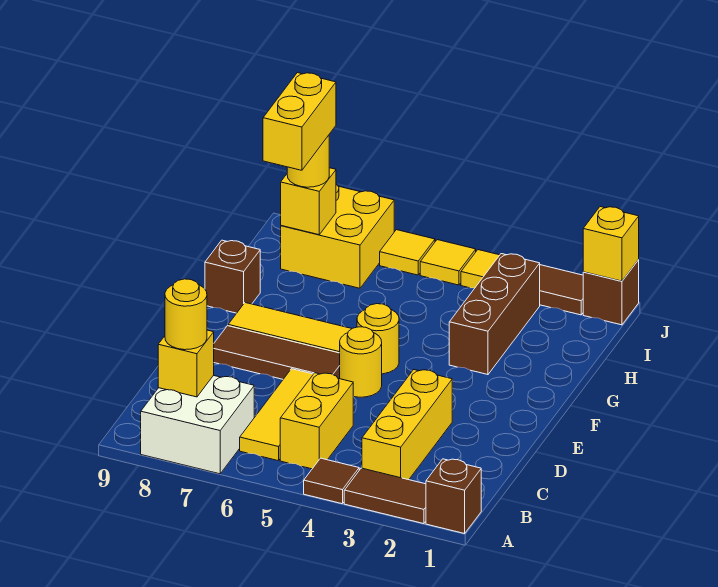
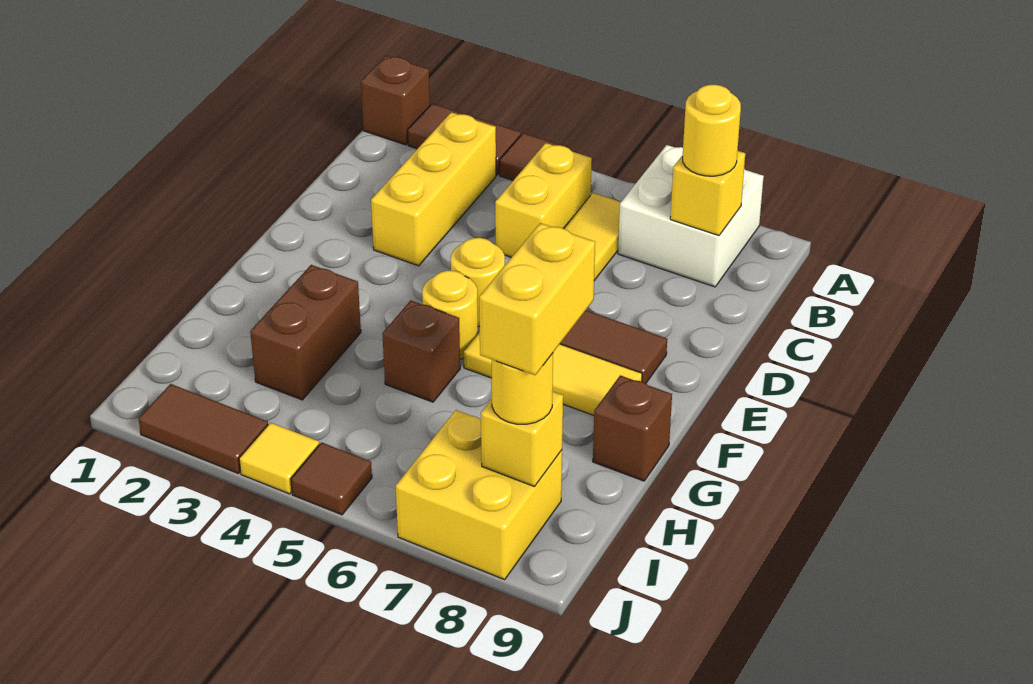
brown 1x3 brick [449,254,540,375] -> brown 1x2 brick [250,265,361,400]
brown 1x1 brick [583,260,639,325] -> brown 1x1 brick moved to [382,300,460,402]
yellow 1x1 brick [583,207,639,281] -> none
yellow 1x1 tile [420,240,476,285] -> brown 1x1 tile [291,442,372,515]
yellow 1x1 tile [380,230,435,275] -> none

